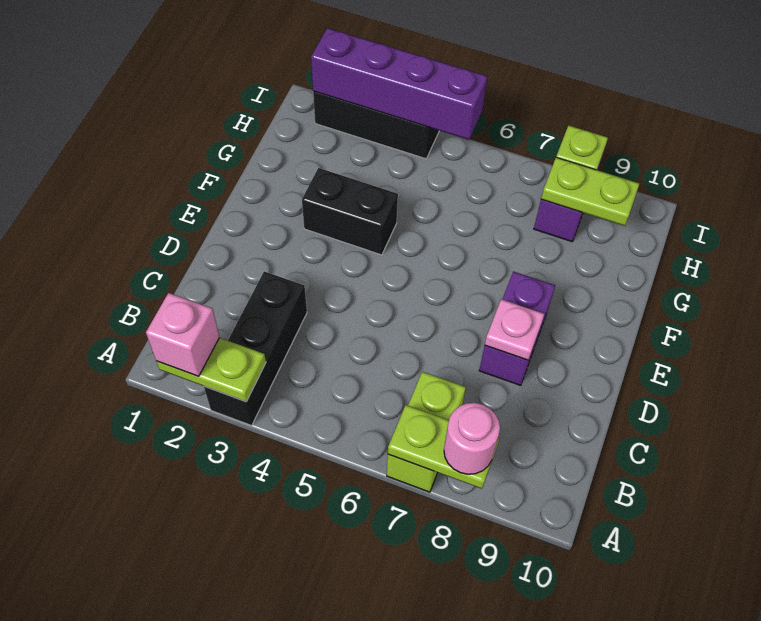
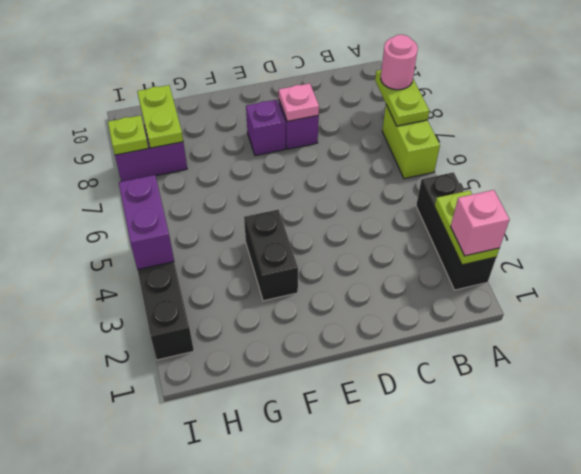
black 1x3 brick [204,271,307,426] -> black 1x3 brick turned to [416,172,496,290]
lime 1x2 brick [387,372,466,492] -> lime 1x2 brick turned to [382,105,440,179]
purple 1x4 brick [311,28,487,140] -> purple 1x2 brick [119,175,174,270]

